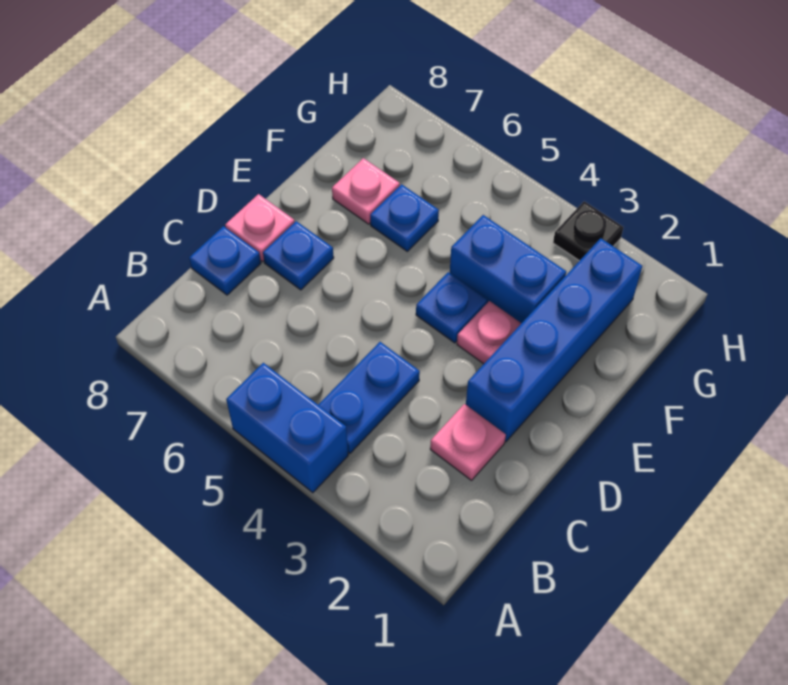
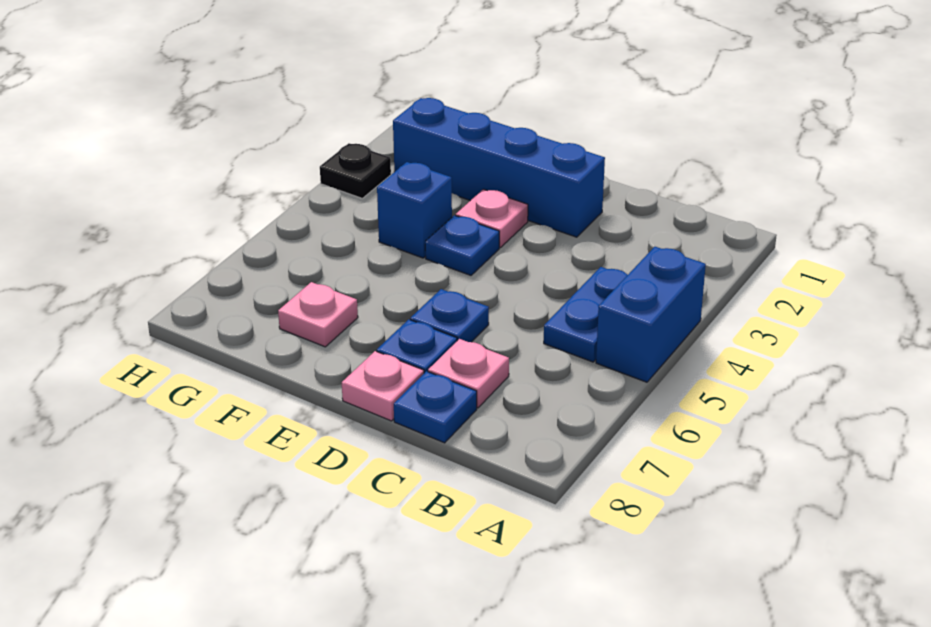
blue 1x2 plate [318,342,420,453] -> blue 1x2 plate turned to [544,267,628,362]
pink 1x1 plate [430,404,506,480] -> pink 1x1 plate moved to [428,339,509,408]
blue 1x2 brick [450,215,566,323] -> blue 1x1 brick [377,162,452,258]
blue 1x1 plate [370,184,439,251] -> blue 1x1 plate moved to [410,289,489,342]

